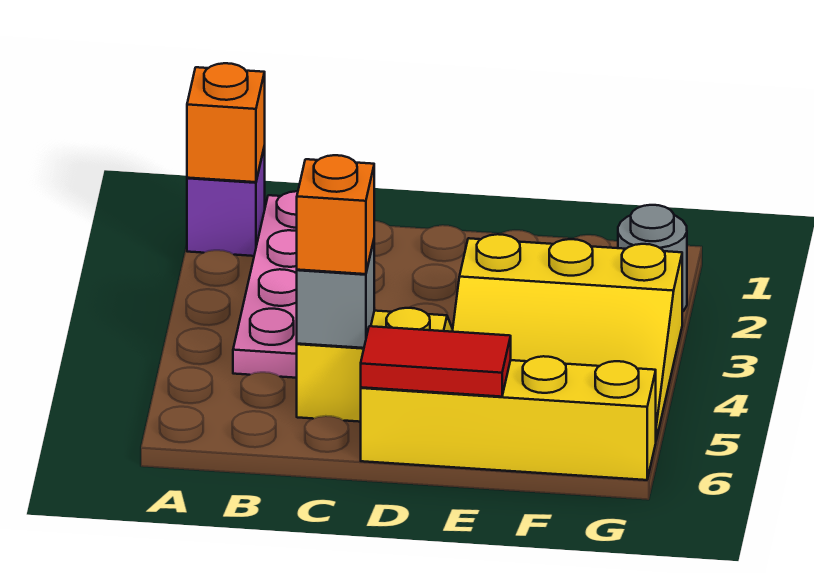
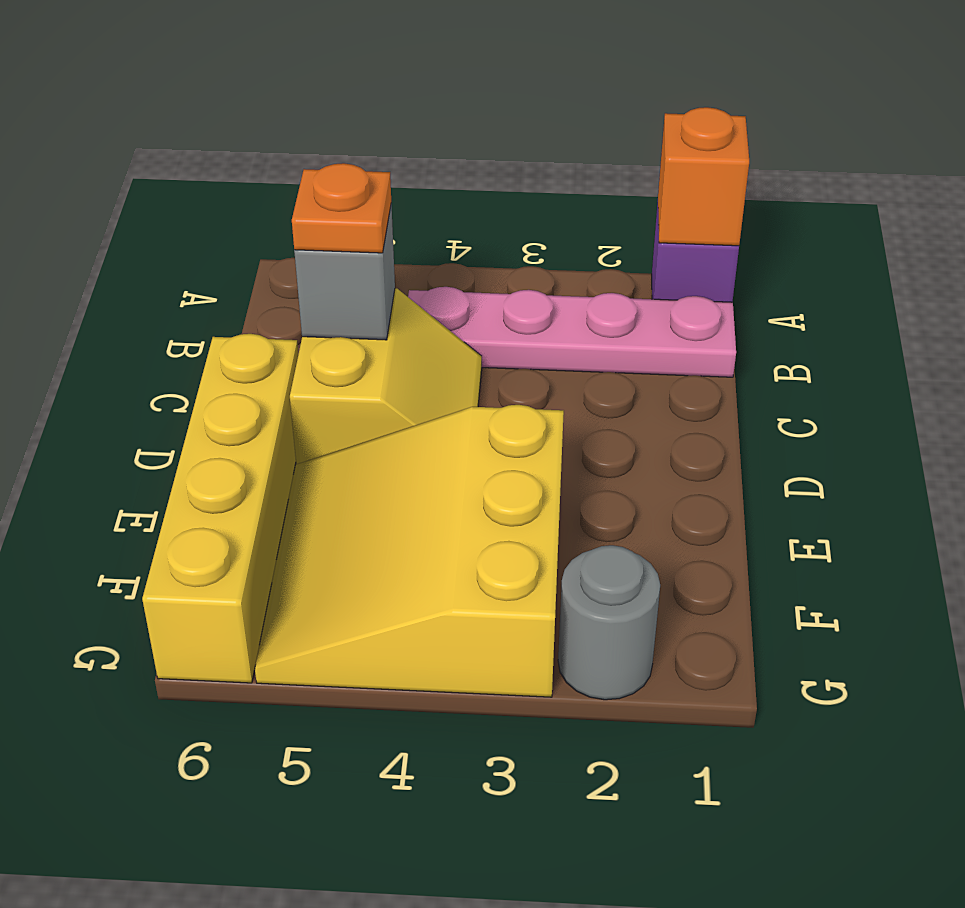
orange 1x1 brick [297,155,374,274] -> orange 1x1 plate [292,163,391,253]
red 1x2 tile [361,326,511,397] -> none

